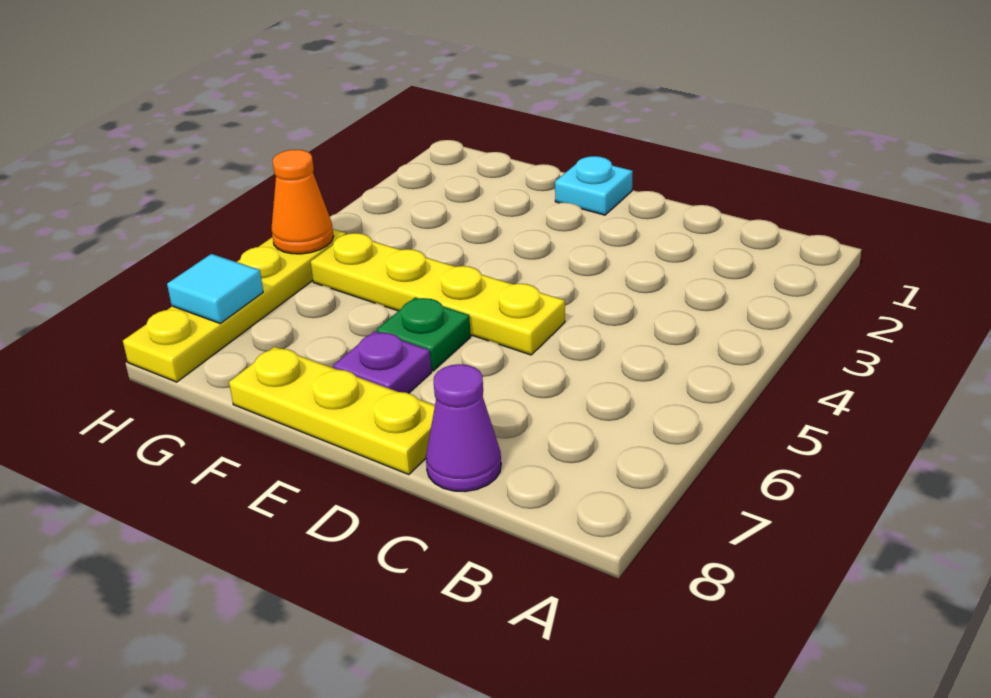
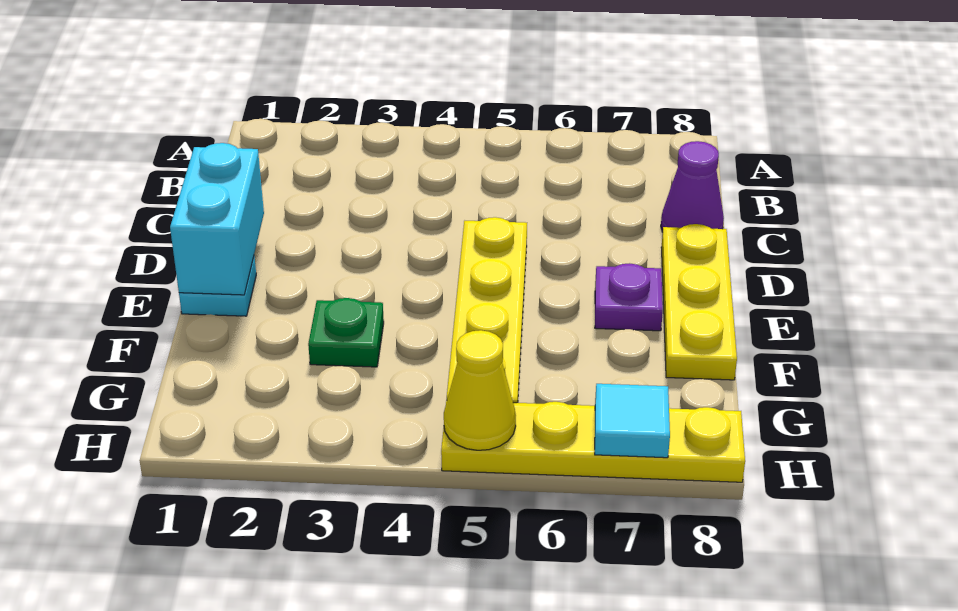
none -> cyan 1x2 brick [170,143,264,295]
green 1x1 plate [377,297,471,371] -> green 1x1 plate moved to [308,298,384,367]
orange 1x1 cone [271,150,334,254] -> yellow 1x1 cone [444,330,516,450]

